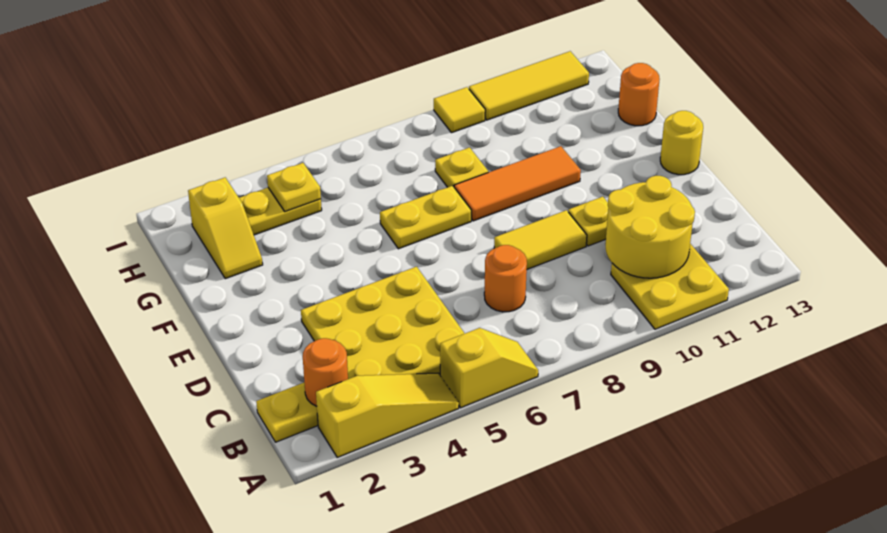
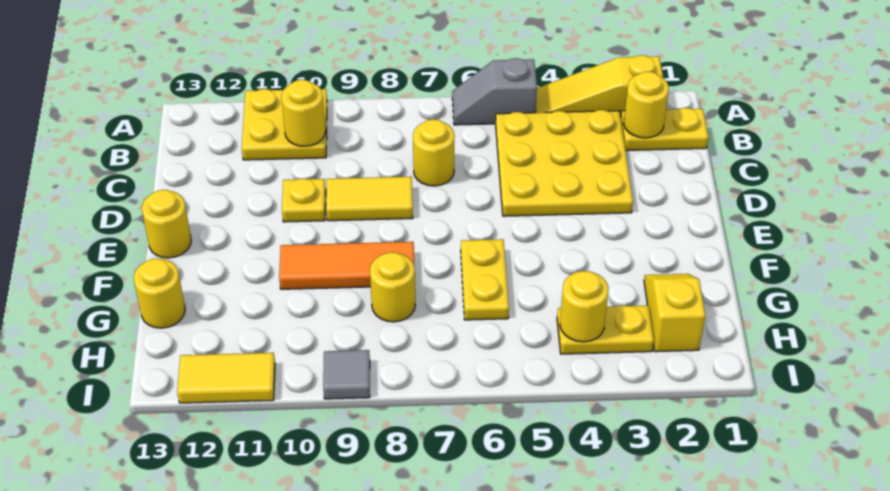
yellow 1x2 slope [440,328,538,408] -> grey 1x2 slope [452,58,537,125]
orange 1x1 round brick [303,338,348,406] -> yellow 1x1 round brick [624,71,669,138]
yellow 2x2 round brick [605,176,695,278] -> yellow 1x1 round brick [281,80,326,146]
orange 1x1 round brick [484,245,527,312] -> yellow 1x1 round brick [413,119,455,186]
yellow 1x2 plate [380,186,471,249] -> yellow 1x2 plate turned to [461,239,509,320]
yellow 1x1 plate [435,147,488,187] -> yellow 1x1 round brick [370,252,415,322]
orange 1x1 round brick [618,63,660,126] -> yellow 1x1 round brick [134,258,185,328]
yellow 1x1 plate [267,163,321,212] -> yellow 1x1 round brick [560,271,609,342]
yellow 1x1 tile [434,87,485,133] -> grey 1x1 tile [323,350,370,399]
yellow 1x3 tile [469,51,589,120] -> yellow 1x2 tile [177,353,275,403]

